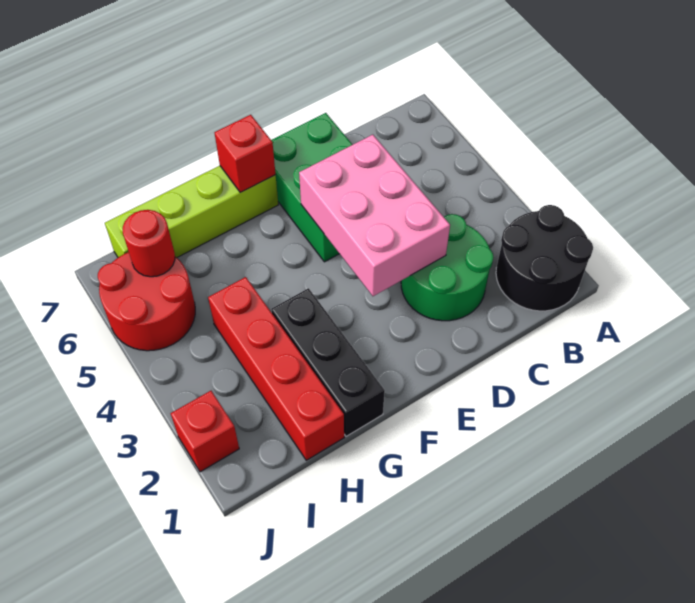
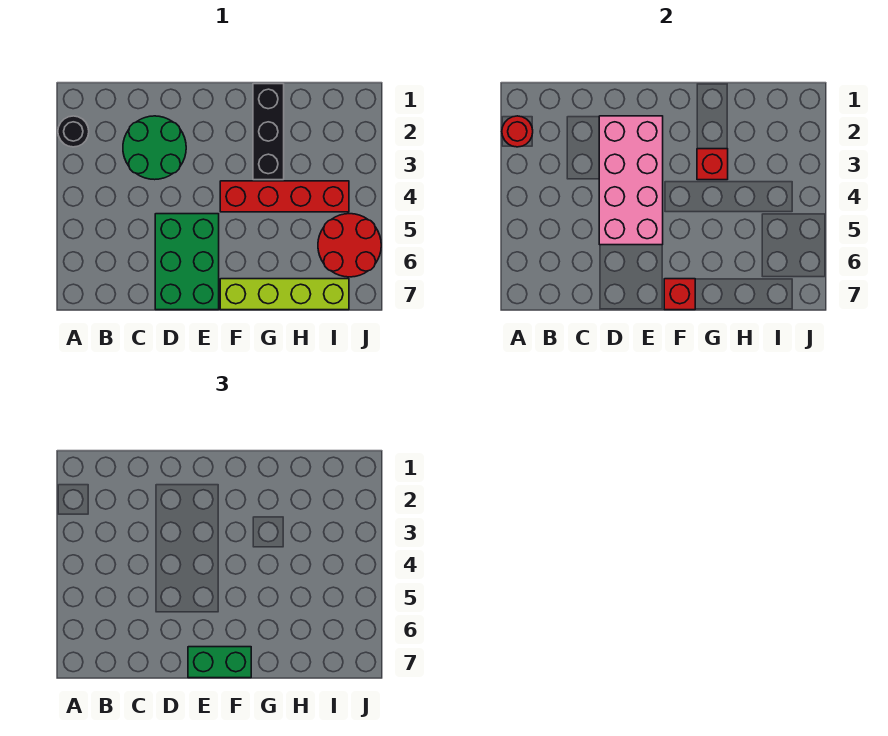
black 2x2 round brick [496,205,593,311] -> black 1x1 round brick [58,116,89,147]
pink 2x3 brick [299,135,450,296] -> pink 2x4 brick [599,116,663,245]
none -> green 1x2 brick [188,647,251,678]
red 1x4 brick [208,277,344,460] -> red 1x4 brick turned to [220,181,349,212]
red 1x1 round brick [123,210,175,277] -> red 1x1 round brick moved to [502,116,533,147]
red 1x1 brick [171,391,239,472] -> red 1x1 brick moved to [697,149,728,180]

